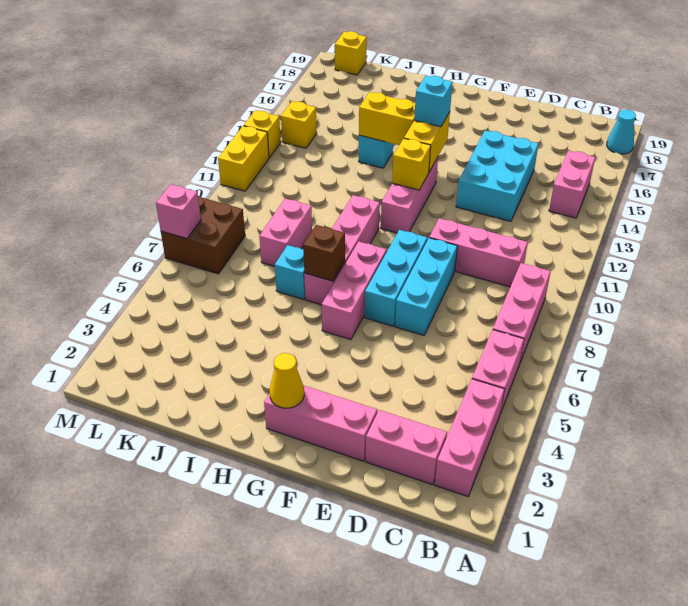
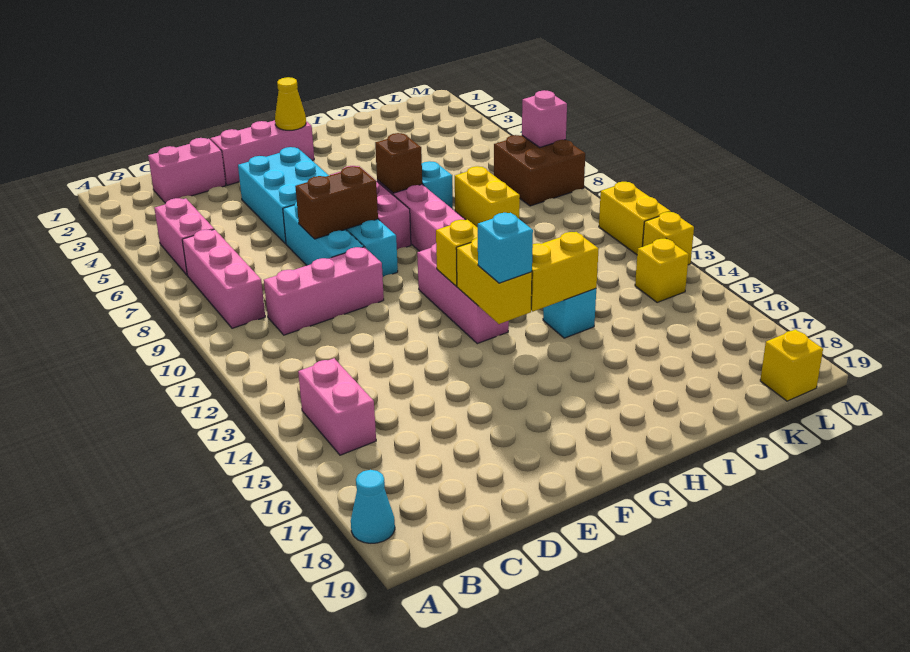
pink 1x3 brick [435,379,505,496] -> none
cyan 2x3 brick [456,131,538,221] -> cyan 2x3 brick moved to [238,147,329,244]
none -> brown 1x2 brick [295,166,378,239]
pink 1x2 brick [259,198,312,266] -> yellow 1x2 brick [455,166,520,228]

